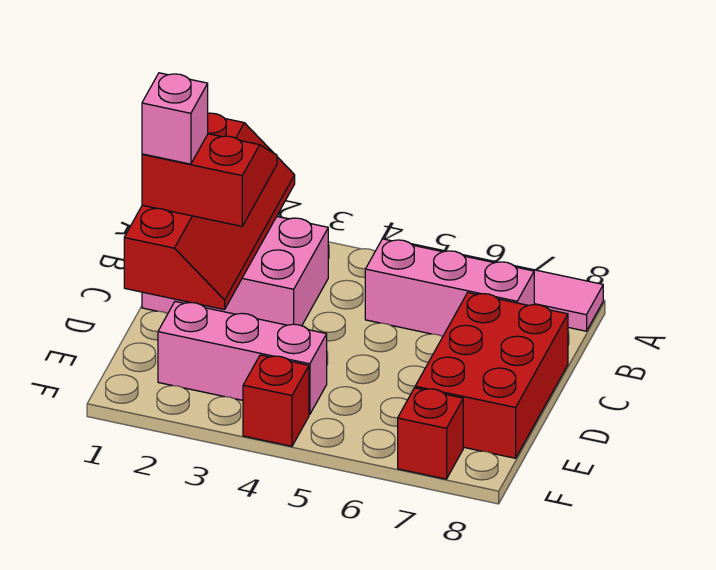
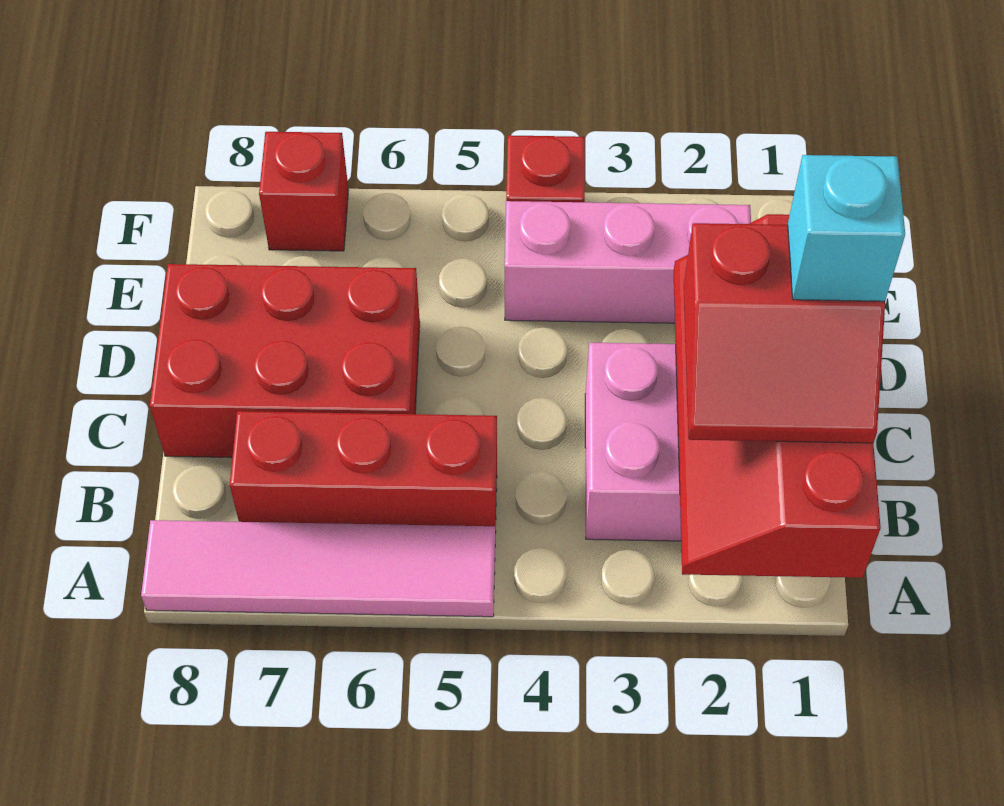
pink 1x3 brick [365,239,534,336] -> red 1x3 brick [230,411,497,533]
pink 1x1 brick [142,73,208,164] -> cyan 1x1 brick [788,155,905,301]
red 2x3 brick [415,293,568,458] -> red 2x3 brick turned to [150,264,420,458]

